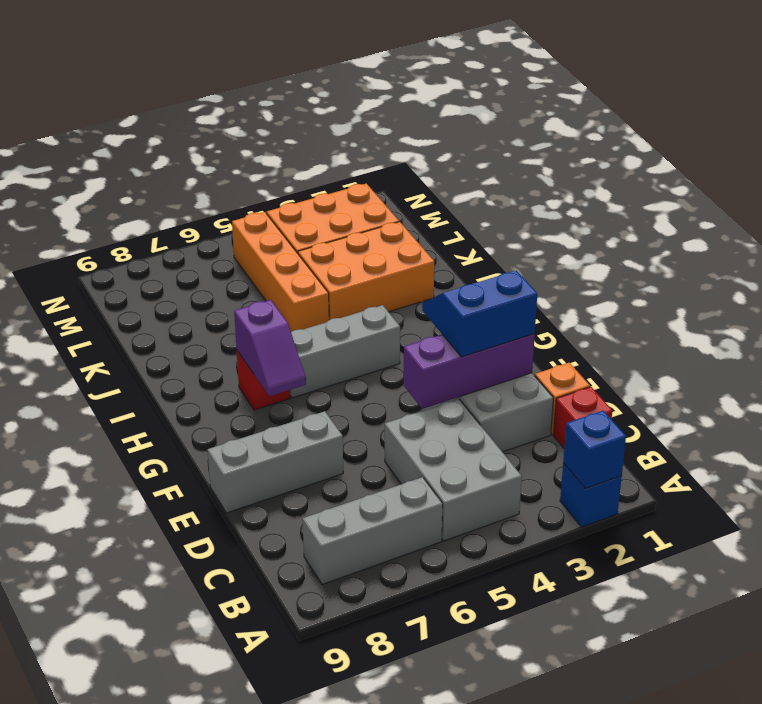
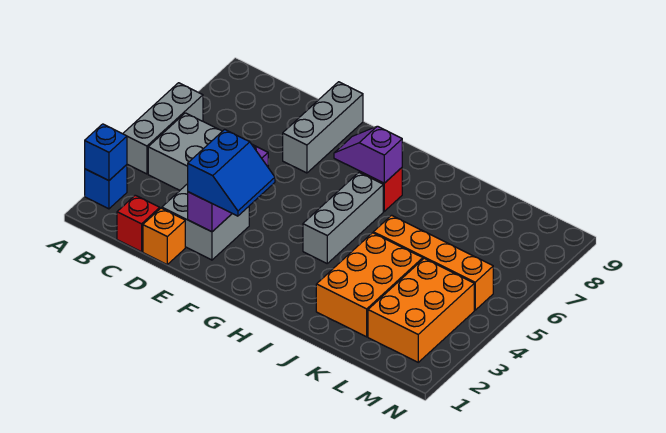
grey 1x3 brick [303,477,443,584] -> grey 1x3 brick moved to [123,83,203,174]

